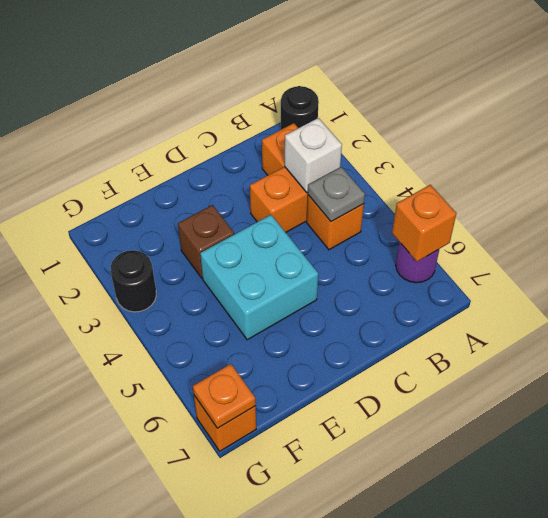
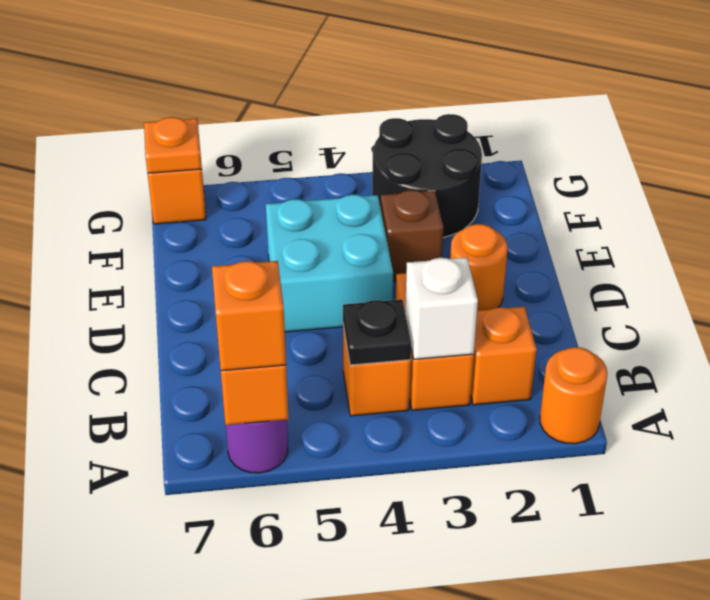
black 1x1 round brick [281,86,319,129] -> orange 1x1 round brick [540,347,607,444]
none -> orange 1x1 brick [212,261,286,371]
grey 1x1 plate [308,167,365,222] -> black 1x1 plate [343,300,411,365]
none -> orange 1x1 round brick [450,224,508,311]
black 1x1 round brick [111,250,156,312] -> black 2x2 round brick [372,114,482,237]

